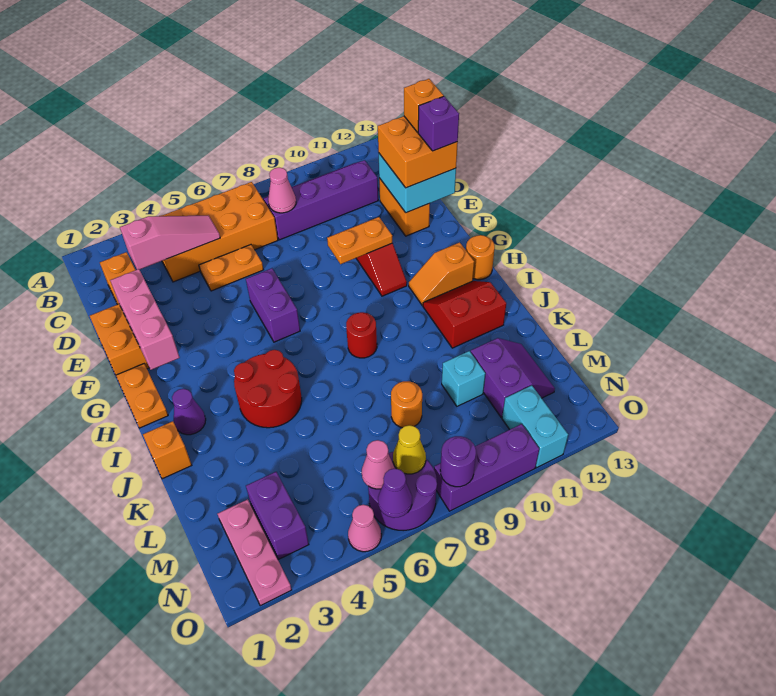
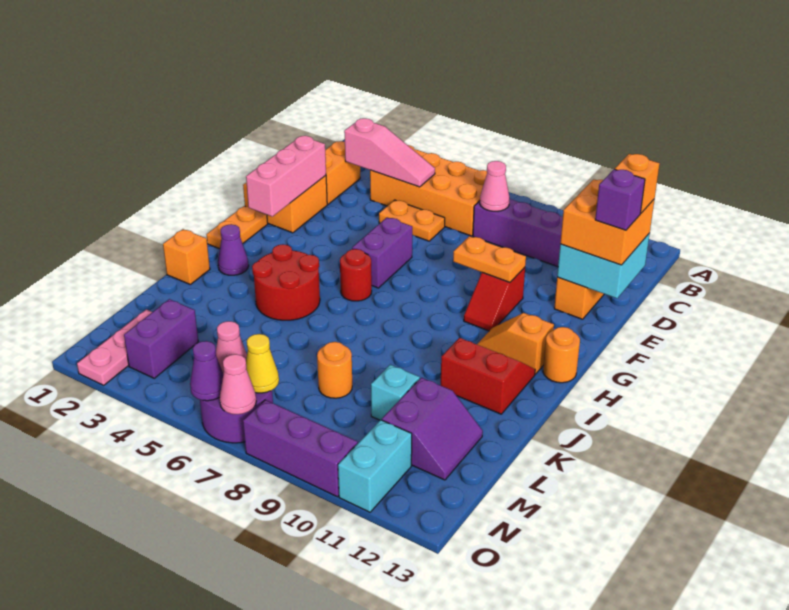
red 1x1 round brick [346,312,377,358] -> red 1x1 round brick moved to [340,249,372,301]
pink 1x1 cone [348,505,381,552] -> pink 1x1 cone moved to [220,354,256,414]
purple 1x1 round brick [440,436,476,487] -> none

